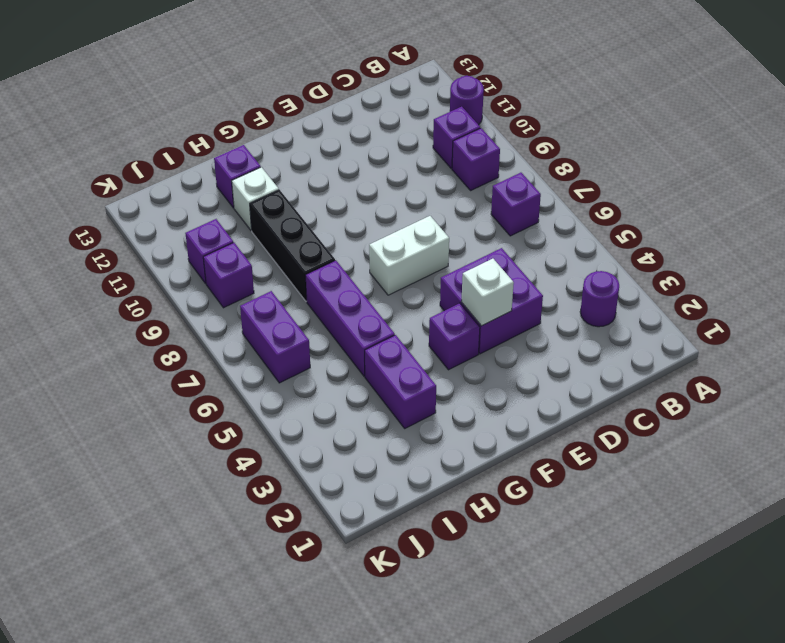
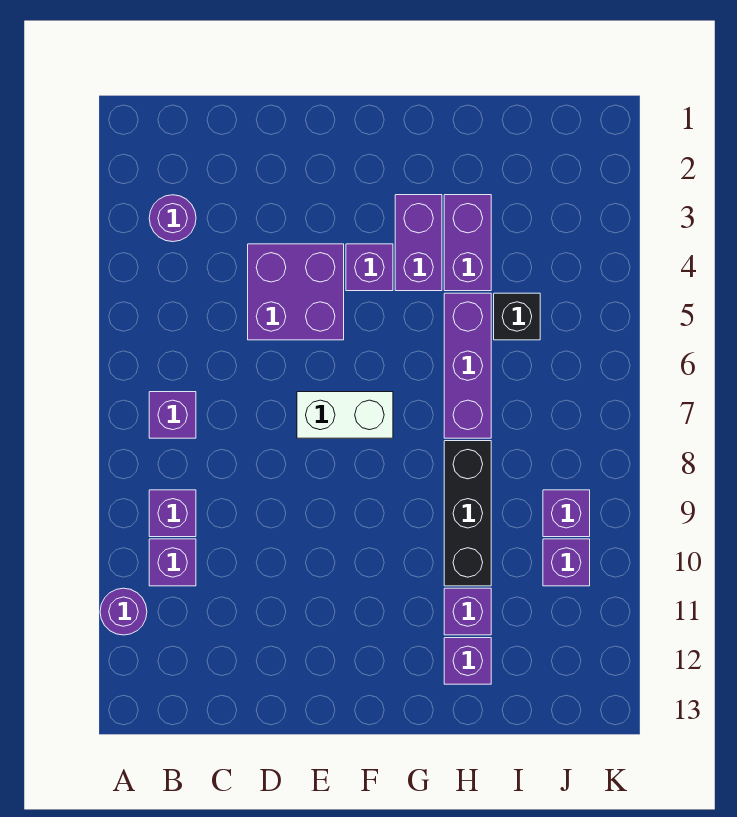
white 1x1 brick [461,259,514,326] -> none
white 1x1 brick [232,167,279,231] -> purple 1x1 brick [444,588,491,635]
none -> black 1x1 brick [494,293,540,340]
purple 1x2 brick [240,291,310,383] -> purple 1x2 brick moved to [395,195,442,291]

